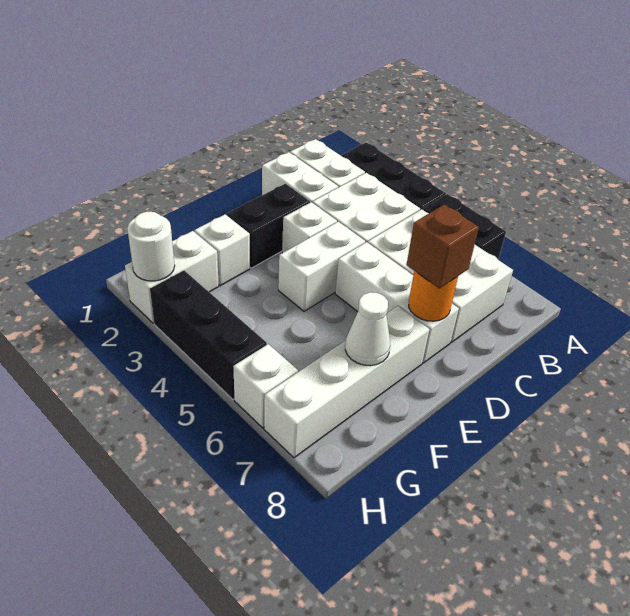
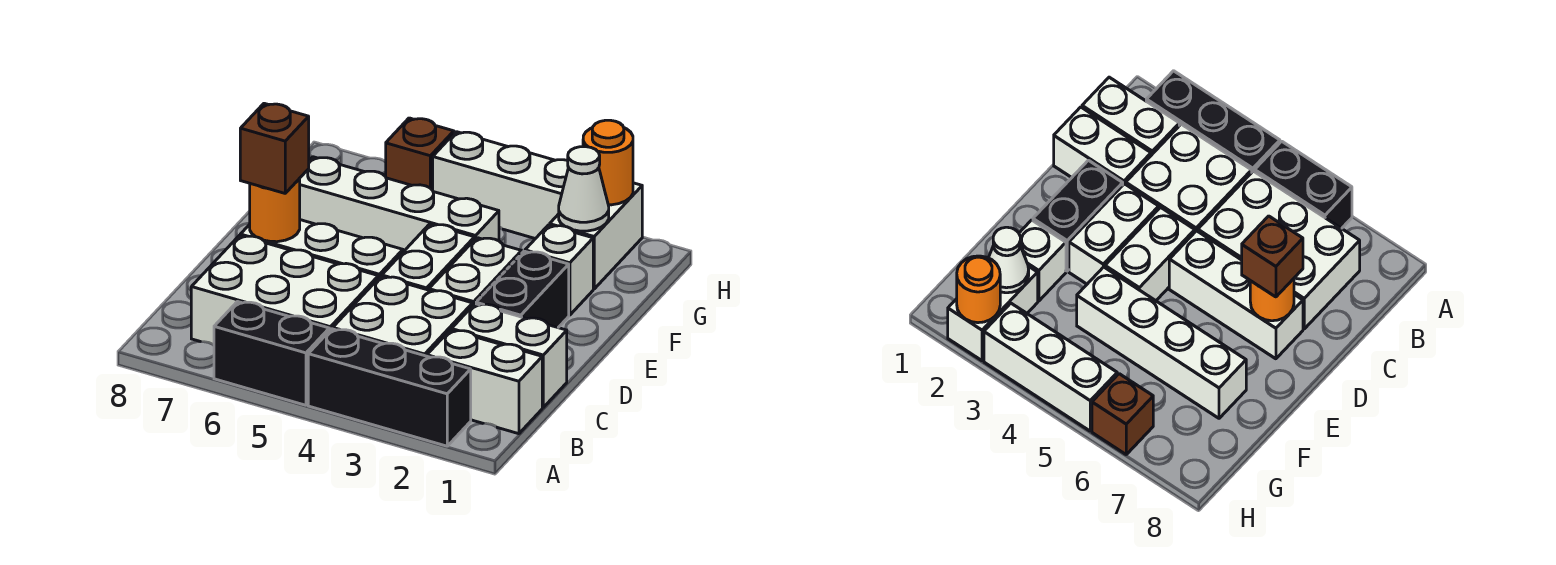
white 1x1 brick [282,202,337,253] -> white 1x2 brick [429,238,522,305]
white 1x4 brick [264,306,429,458] -> white 1x4 brick turned to [300,157,499,252]
white 1x1 cone [345,292,390,366] -> white 1x1 cone moved to [559,147,609,231]
white 1x1 round brick [127,212,175,281] -> orange 1x1 round brick [583,120,633,205]
black 1x3 brick [150,271,267,400] -> white 1x3 brick [433,132,568,239]
white 1x1 brick [233,344,298,428] -> brown 1x1 brick [386,118,454,190]

